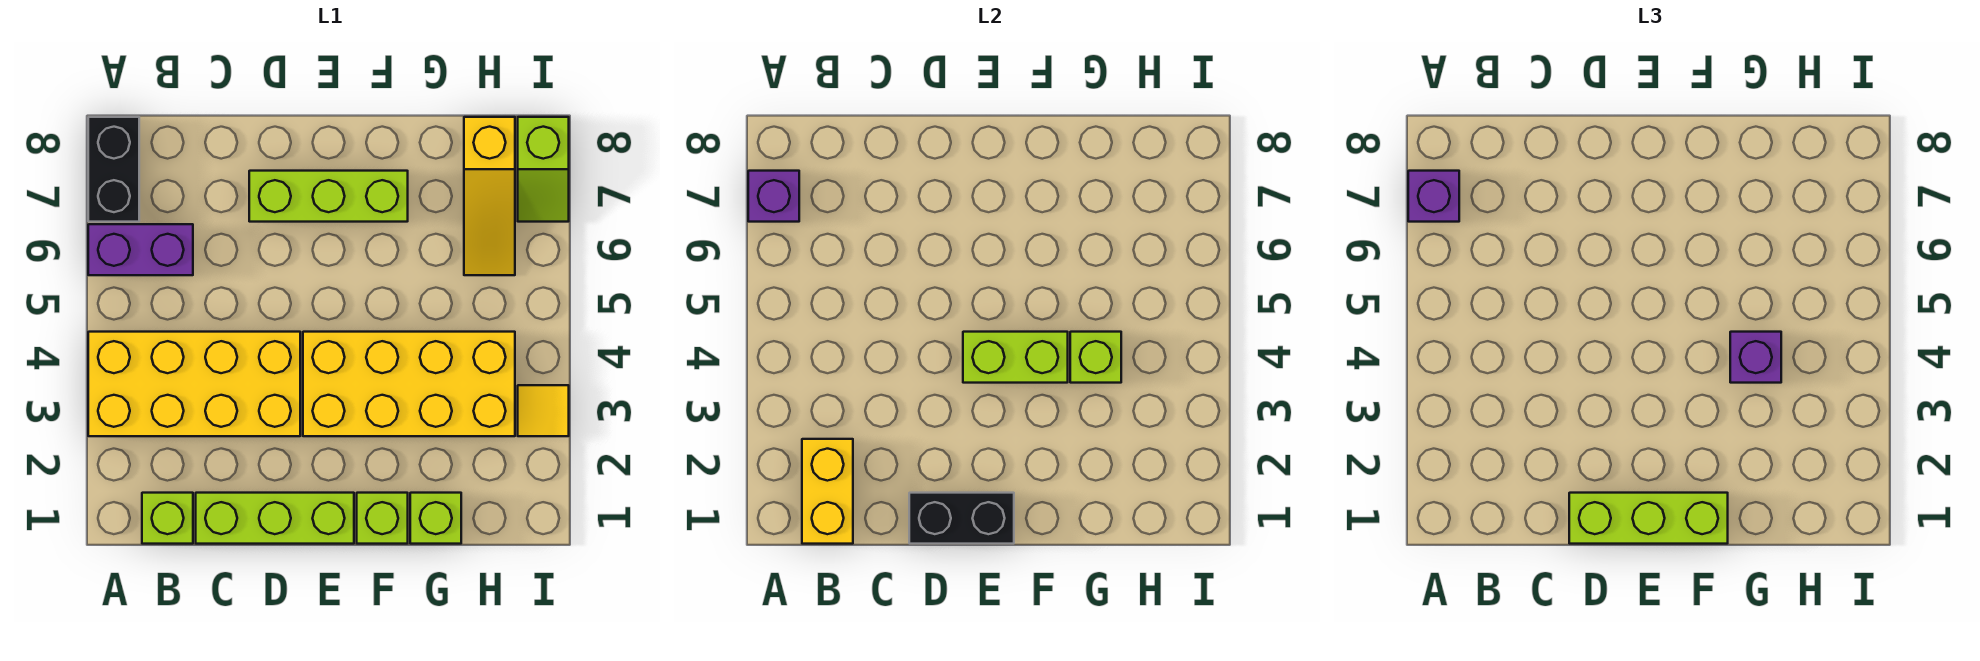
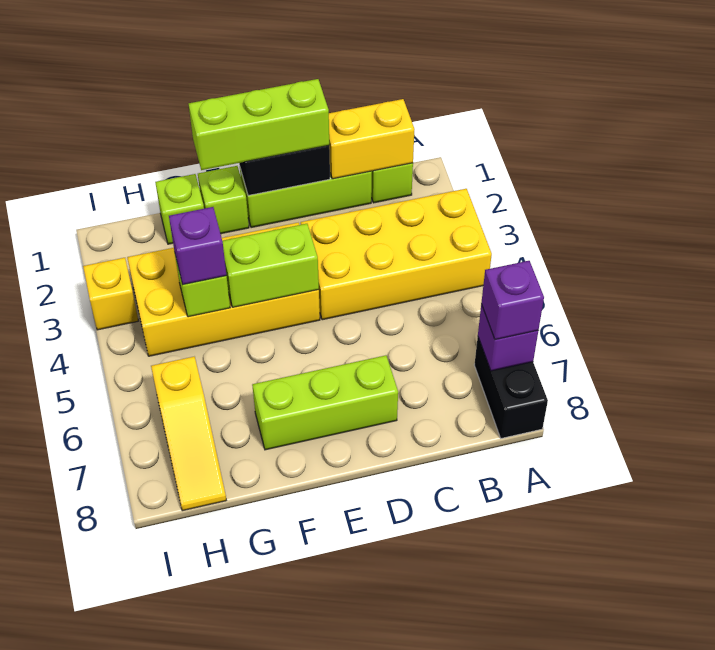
purple 1x2 brick [88,224,193,275] -> none
yellow 1x2 brick [802,439,853,544] -> yellow 1x2 brick turned to [329,99,415,179]
yellow 1x3 slope [464,117,515,275] -> yellow 1x3 slope turned to [151,357,226,511]
yellow 1x1 tile [518,385,569,436] -> yellow 1x1 brick [83,258,138,330]
lime 1x2 slope [518,117,569,222] -> none

